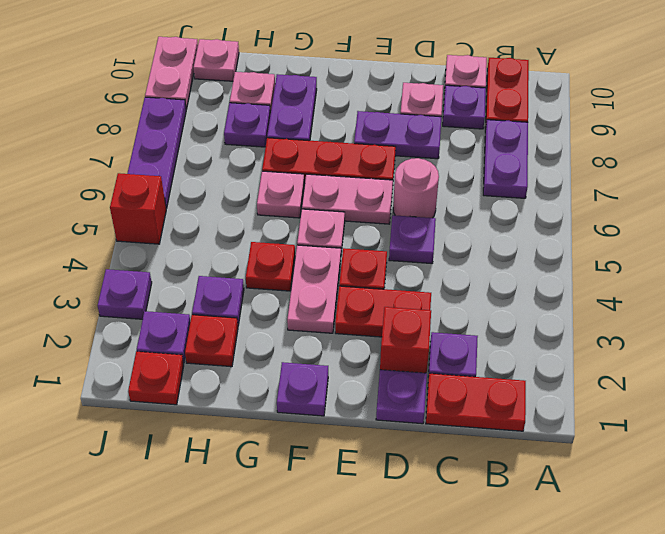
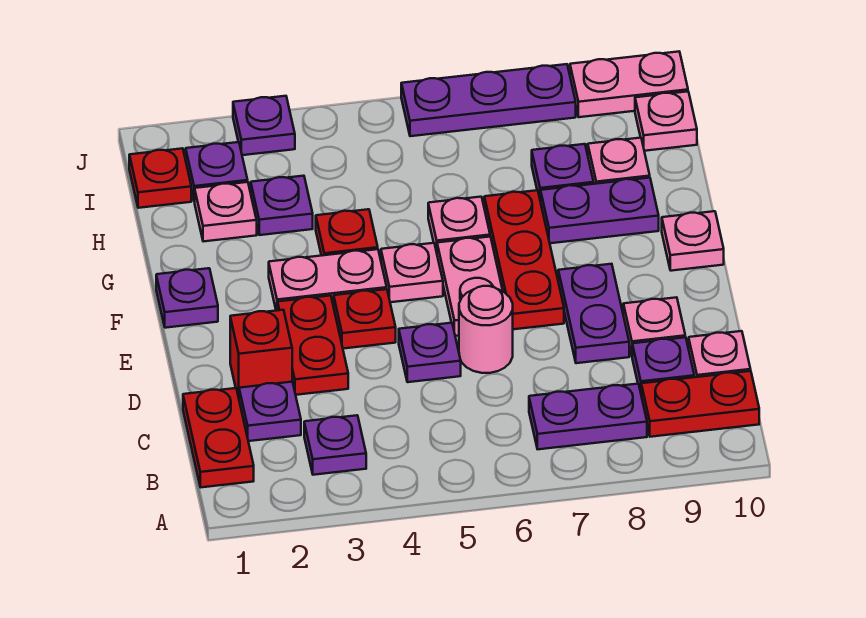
purple 1x1 plate [376,370,427,424] -> purple 1x1 plate moved to [304,415,366,475]
none -> pink 1x1 plate [662,211,724,271]
red 1x1 plate [185,315,238,367] -> pink 1x1 plate [195,182,257,242]
red 1x1 brick [110,173,166,244] -> none

